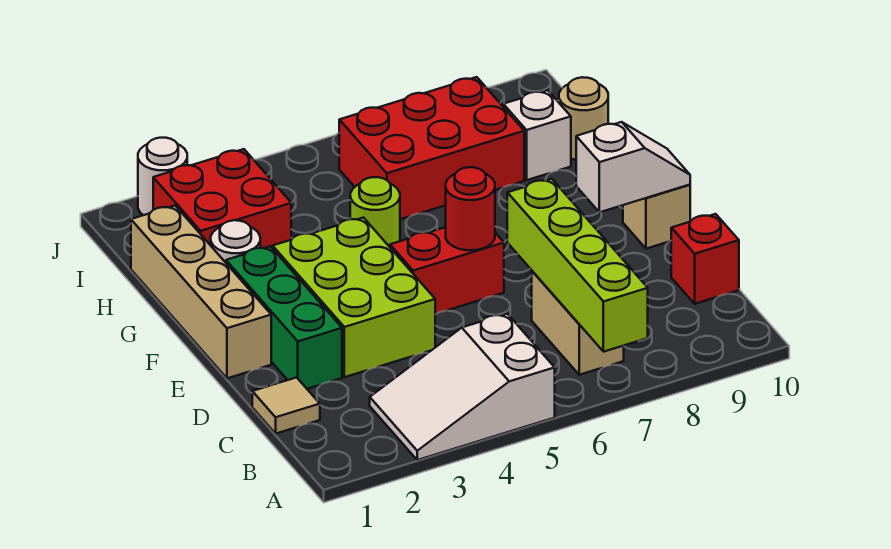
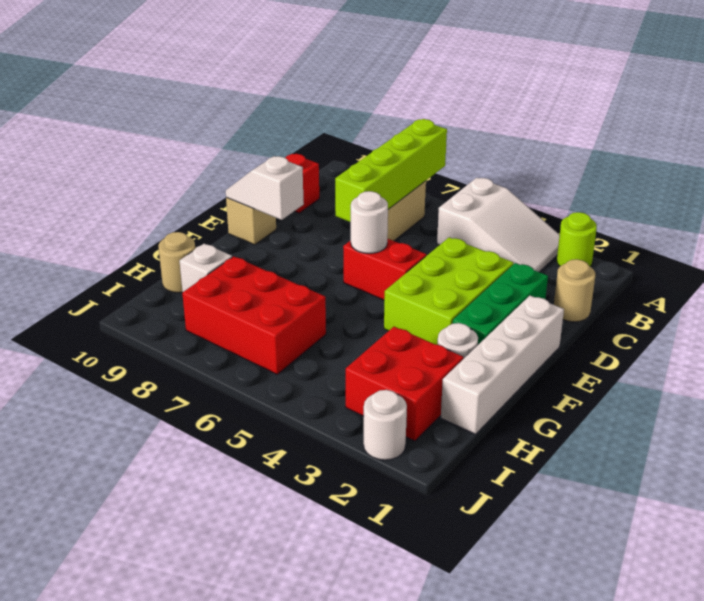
tan 1x1 tile [252,377,320,433] -> tan 1x1 round brick [554,259,595,322]
tan 1x4 brick [131,206,271,378] -> white 1x4 brick [441,296,564,434]
red 1x1 round brick [446,167,495,250] -> white 1x1 round brick [351,191,388,254]
lime 1x1 round brick [350,177,400,247] -> lime 1x1 round brick moved to [557,212,597,267]

